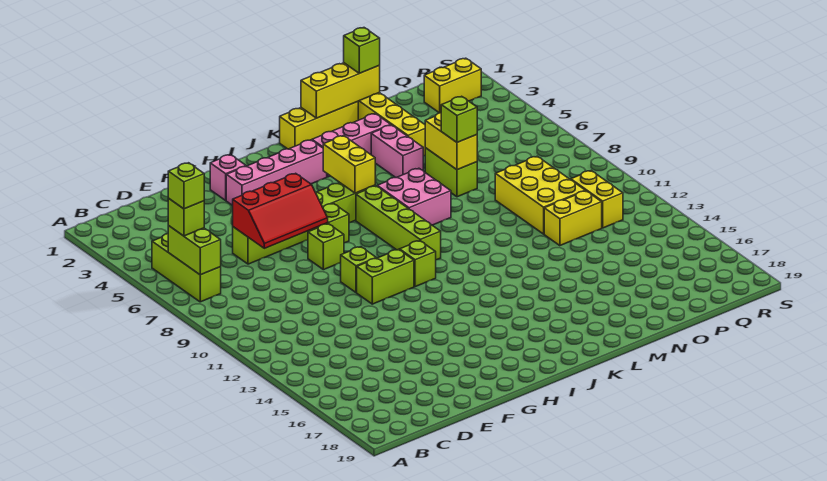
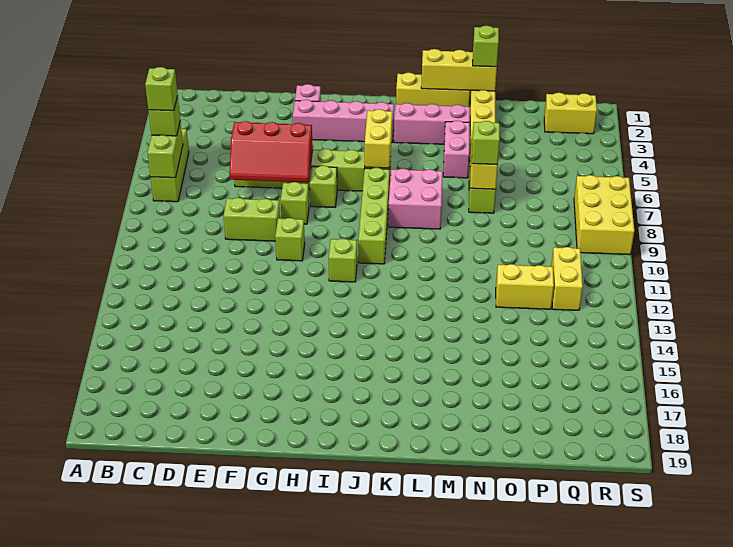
lime 1x2 brick [357,249,414,304] -> lime 1x2 brick moved to [224,198,280,241]
yellow 2x3 brick [495,156,585,234] -> yellow 2x3 brick moved to [574,175,634,255]

